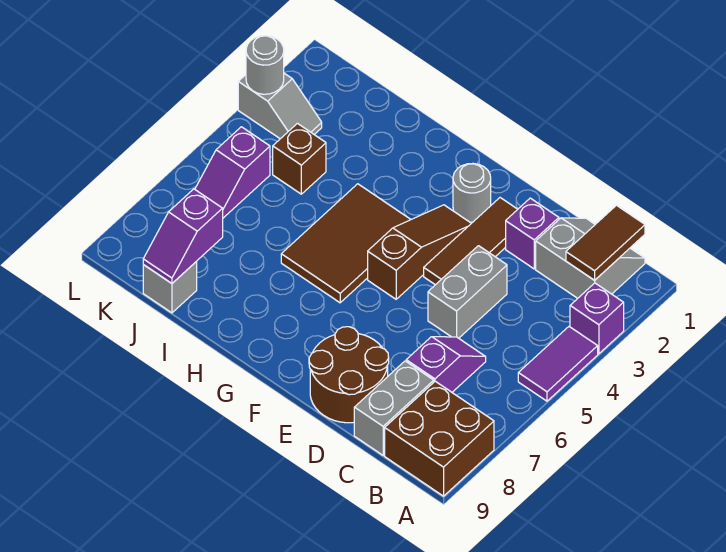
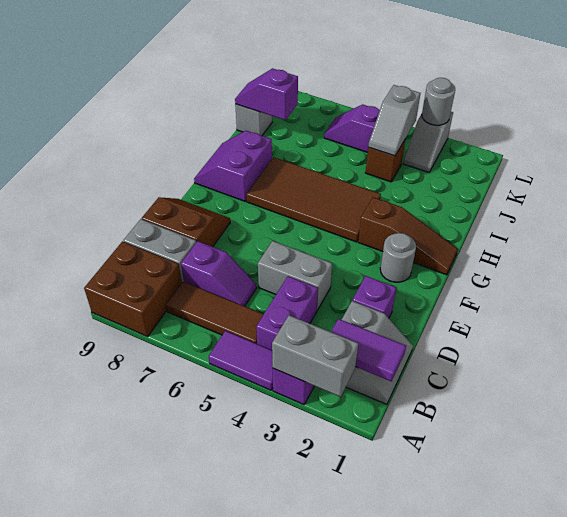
none -> grey 1x2 brick [272,315,358,397]
brown 1x2 tile [566,205,645,280] -> purple 1x2 tile [331,319,406,381]
none -> purple 1x2 brick [256,276,318,350]
brown 2x2 round brick [309,327,389,423] -> brown 2x2 slope [142,197,230,247]
brown 1x3 tile [424,198,518,285] -> brown 1x3 tile moved to [166,281,264,344]
brown 1x3 slope [368,205,471,299] -> brown 1x3 slope moved to [358,197,458,275]
brown 2x3 tile [281,184,411,303] -> brown 2x4 tile [246,157,381,242]
none -> purple 2x2 slope [194,131,272,202]
none -> grey 1x2 slope [368,85,420,156]

